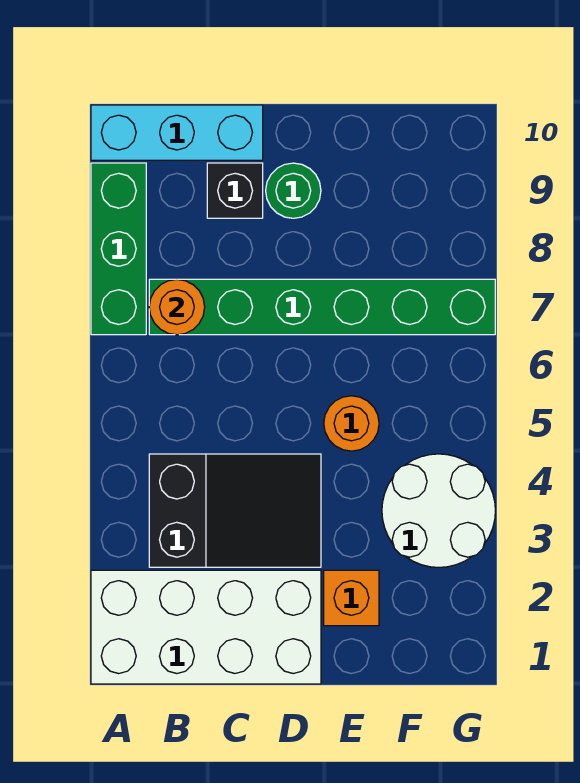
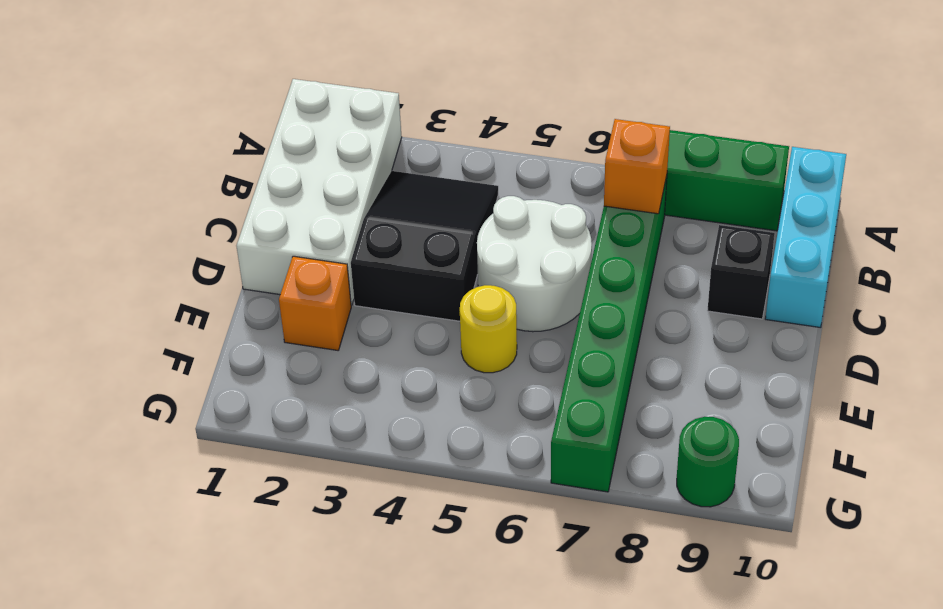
black 2x3 slope [149,454,321,567] -> black 2x3 slope turned to [351,171,498,321]
orange 1x1 round brick [149,279,205,335] -> orange 1x1 brick [604,119,670,214]
green 1x1 round brick [266,163,321,218] -> green 1x1 round brick moved to [677,417,739,507]
orange 1x1 round brick [324,396,379,451] -> yellow 1x1 round brick [460,285,517,373]
white 2x2 round brick [382,454,495,567] -> white 2x2 round brick moved to [477,196,592,332]

